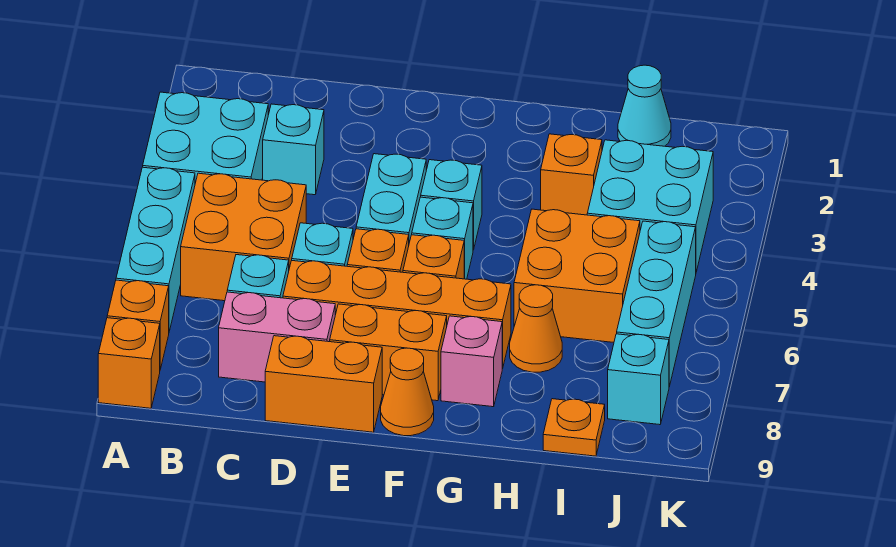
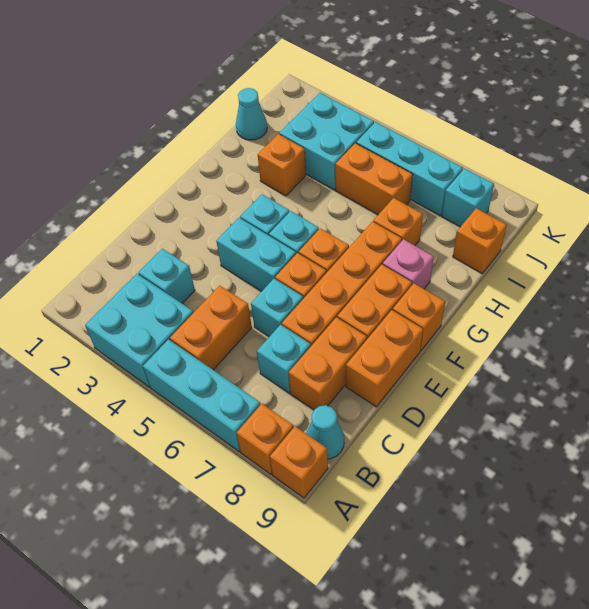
orange 2x2 brick [181,173,306,301] -> orange 1x2 brick [170,286,252,370]
none -> cyan 1x1 cone [306,405,344,459]
pink 1x2 brick [219,292,335,382] -> orange 1x2 brick [289,317,367,410]
orange 1x1 cone [381,348,434,436] -> orange 1x1 brick [393,283,445,351]
orange 2x2 brick [514,209,640,342] -> orange 1x2 brick [335,143,413,215]
orange 1x1 cone [510,285,562,372] -> orange 1x1 brick [373,198,423,245]
orange 1x1 plate [543,399,605,456] -> orange 1x1 brick [453,208,507,273]

